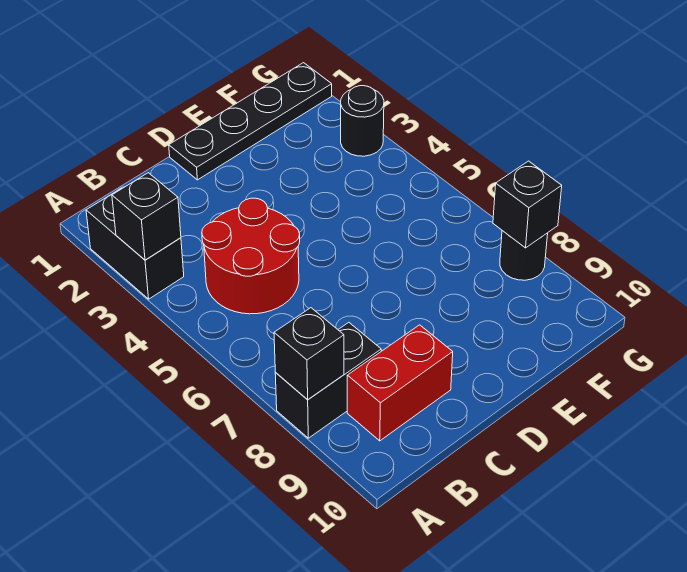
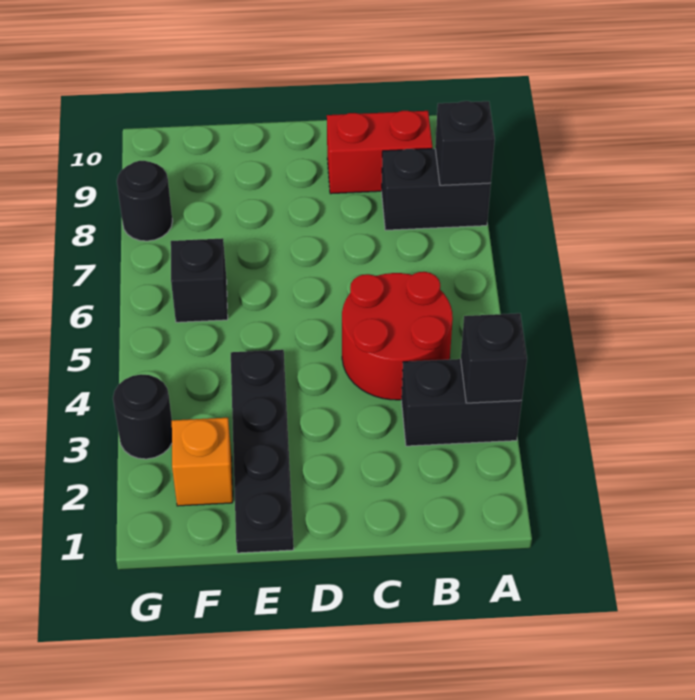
black 1x2 brick [86,188,184,299] -> black 1x2 brick turned to [402,359,522,446]
black 1x4 plate [169,63,332,180] -> black 1x4 plate turned to [231,350,294,553]
none -> orange 1x1 brick [172,418,233,506]
black 1x1 brick [493,161,562,248] -> black 1x1 brick moved to [171,238,228,322]

